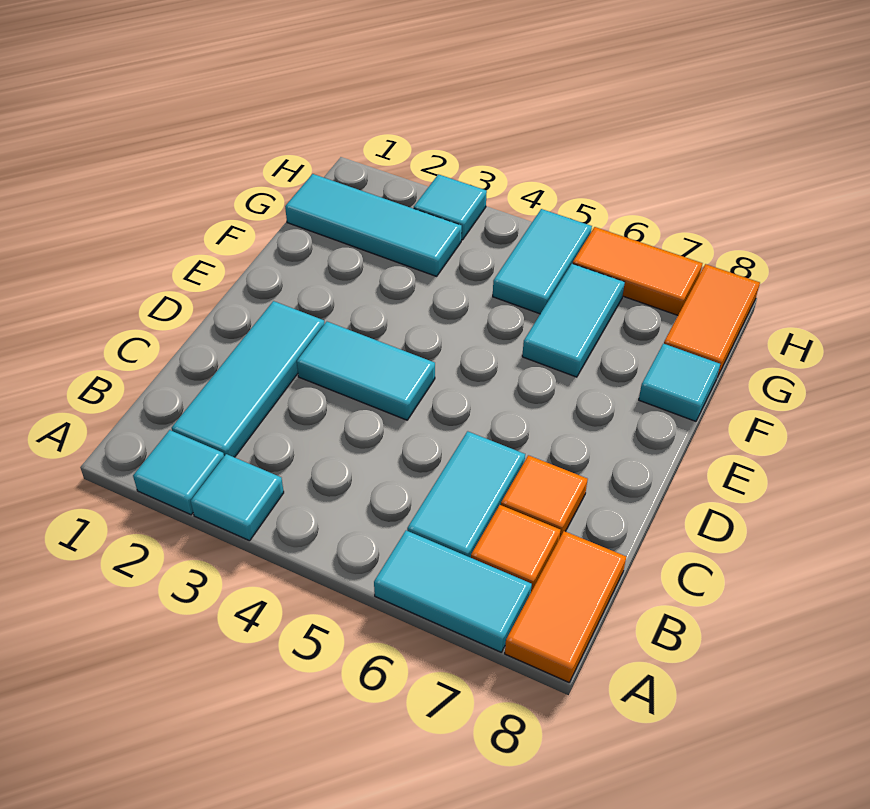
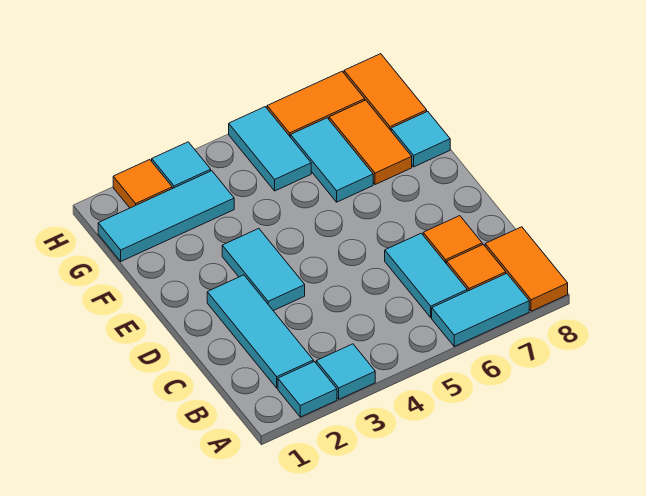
cyan 1x2 tile [297,322,435,420] -> cyan 1x2 tile turned to [222,229,305,311]
none -> orange 1x2 tile [329,100,412,185]
none -> orange 1x1 tile [113,160,172,208]

